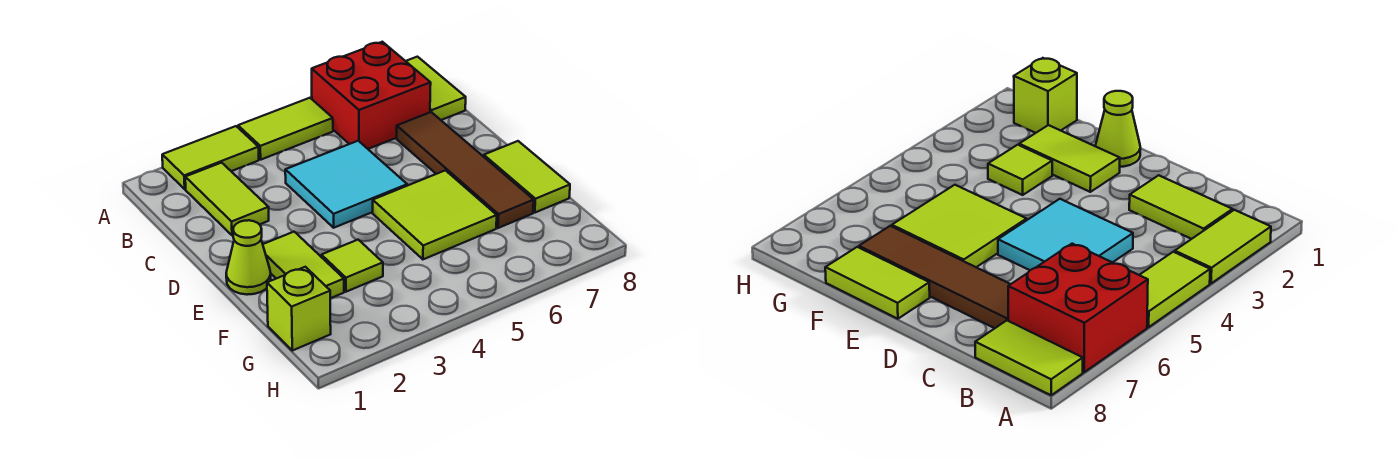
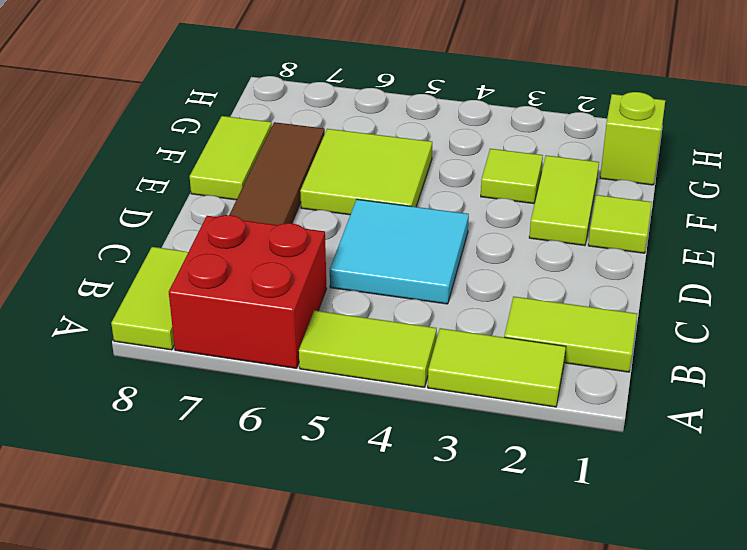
lime 1x2 tile [185,163,269,235] -> lime 1x2 tile turned to [504,297,637,372]
lime 1x1 cone [226,220,271,295] -> lime 1x1 tile [588,195,652,253]

